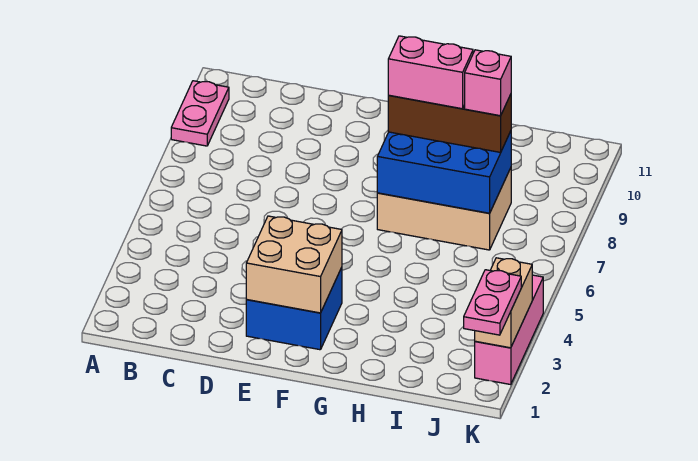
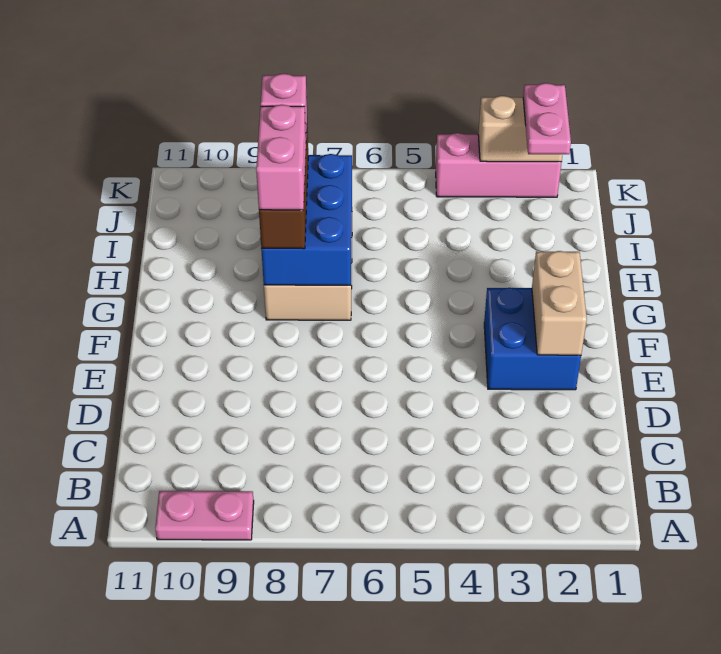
tan 2x2 brick [246,216,342,313] -> tan 1x2 brick [532,251,587,355]
pink 1x2 plate [464,270,521,335] -> pink 1x2 plate turned to [523,83,571,154]

